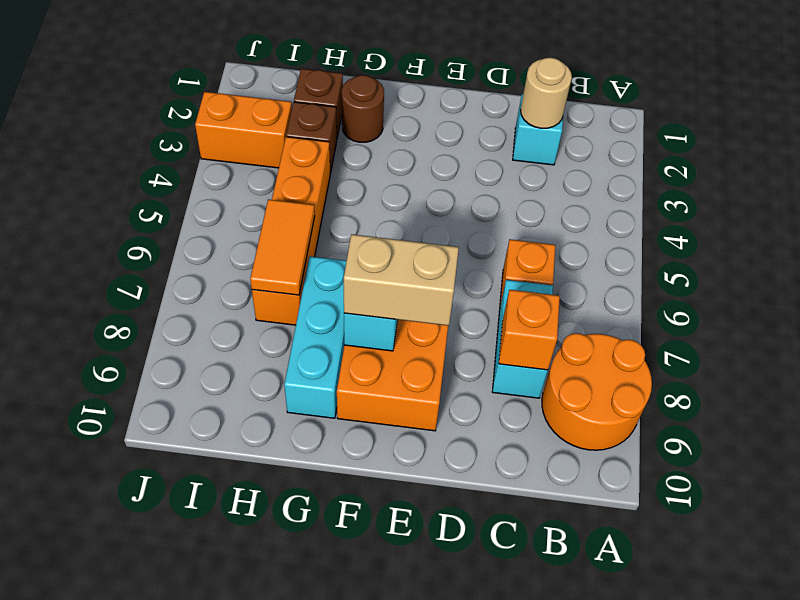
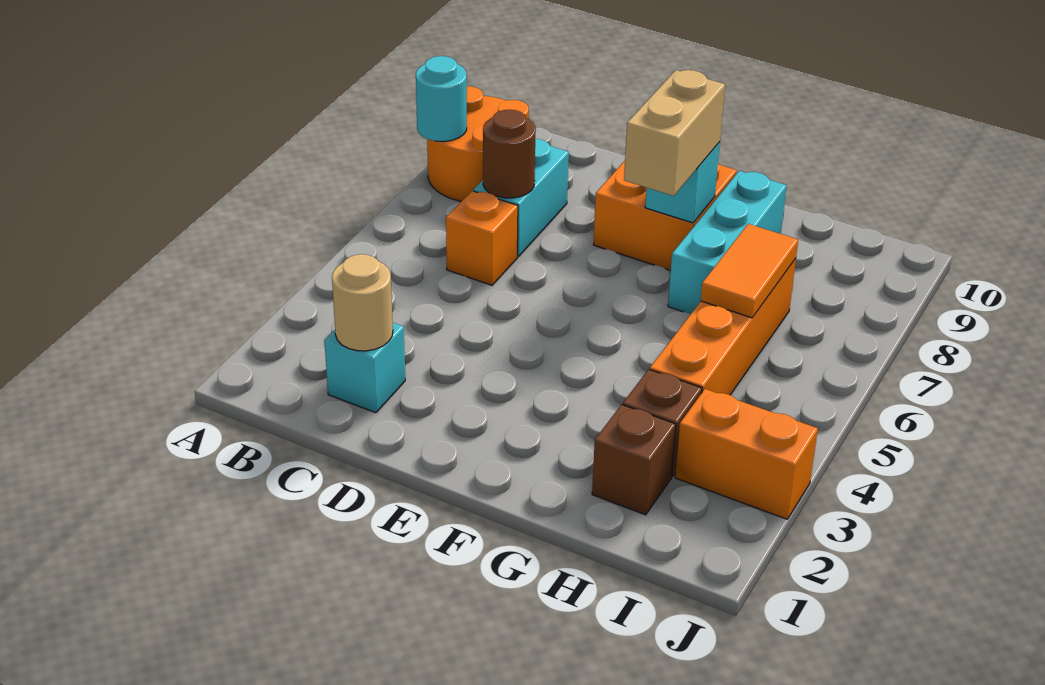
none -> cyan 1x1 round brick [416,56,467,141]
orange 1x1 brick [499,290,560,370] -> none
tan 1x2 brick [344,234,459,326] -> tan 1x2 brick turned to [624,70,725,196]
brown 1x1 round brick [342,75,384,142] -> brown 1x1 round brick moved to [483,110,536,198]

